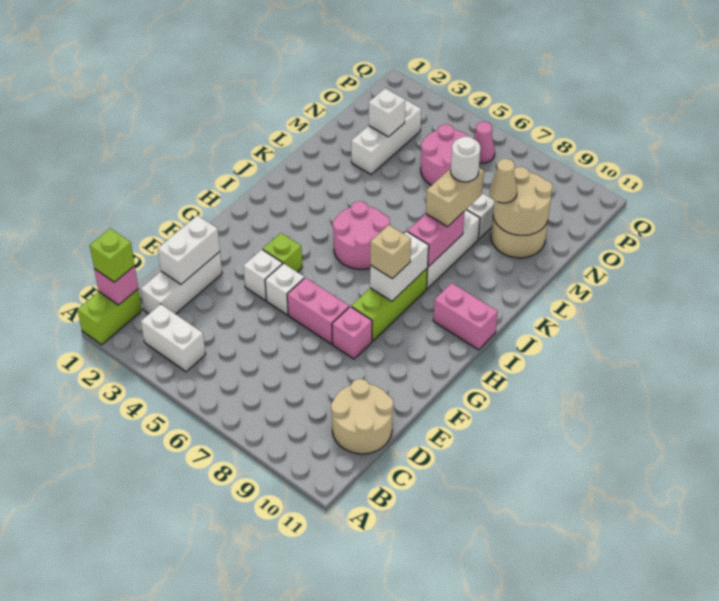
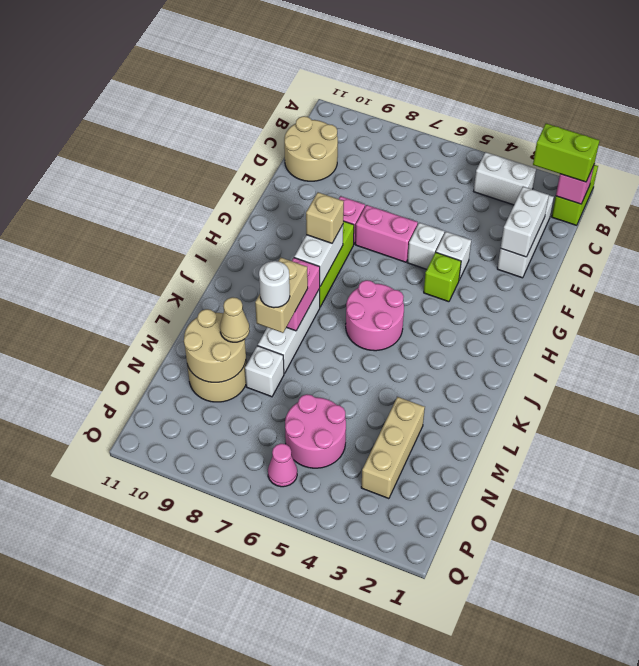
lime 1x1 brick [90,228,135,282] -> lime 1x2 brick [533,124,600,182]
pink 1x2 brick [433,283,498,350] -> none
white 1x3 brick [351,100,421,174] -> tan 1x3 brick [361,397,425,499]
white 1x1 brick [369,88,405,137] -> none

